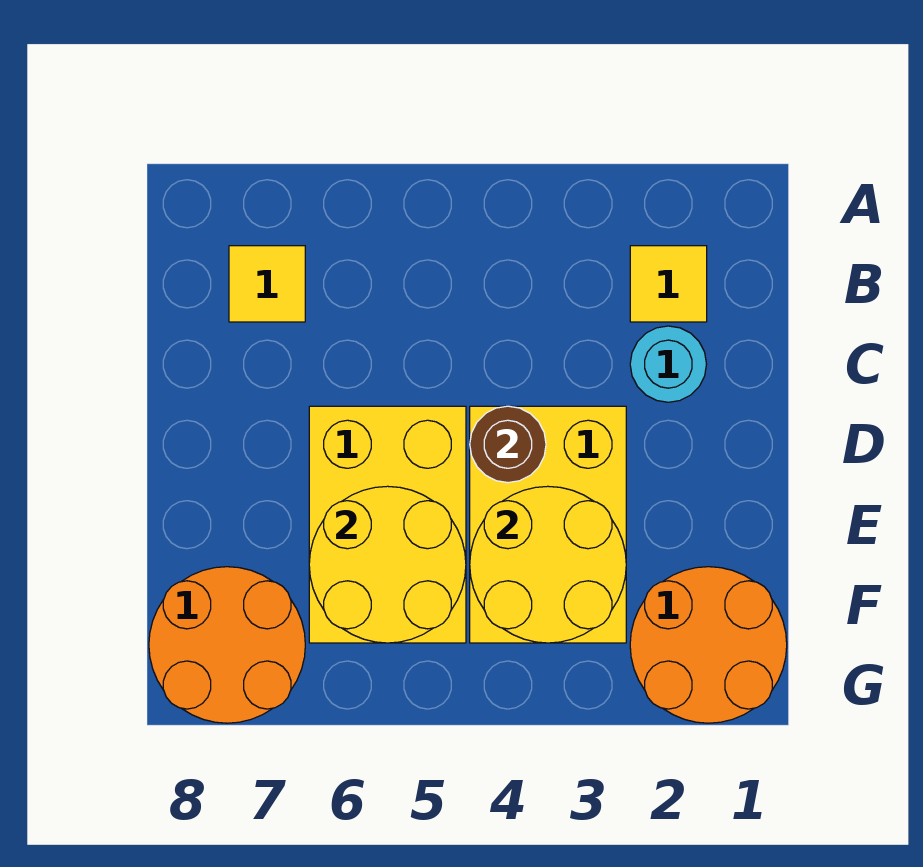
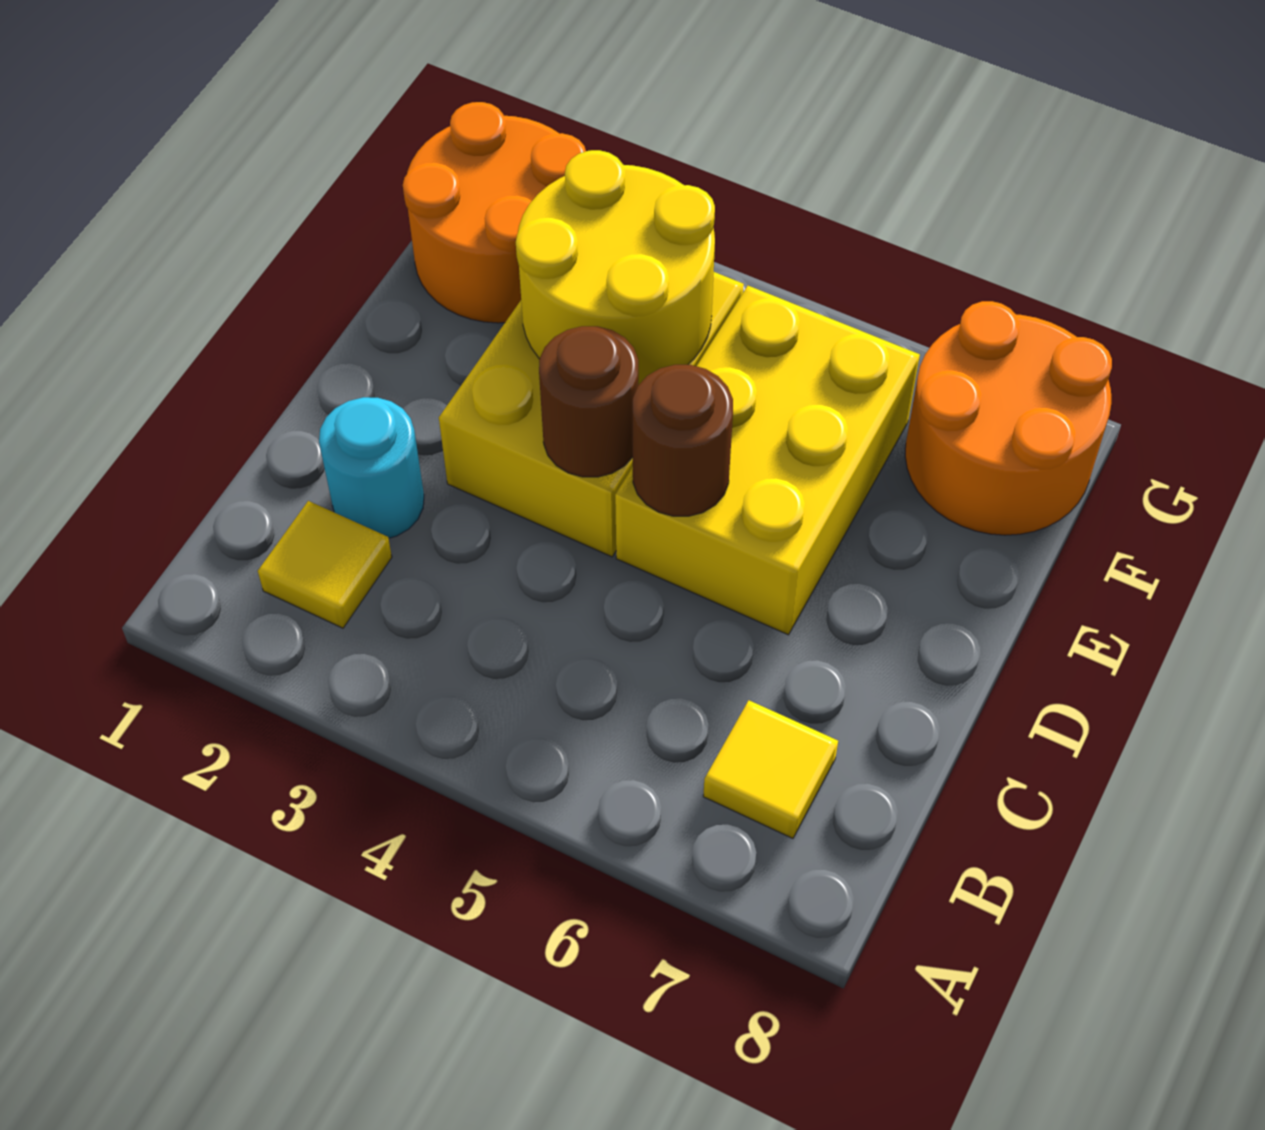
none -> brown 1x1 round brick [633,365,733,516]
yellow 2x2 round brick [309,486,466,643] -> none

